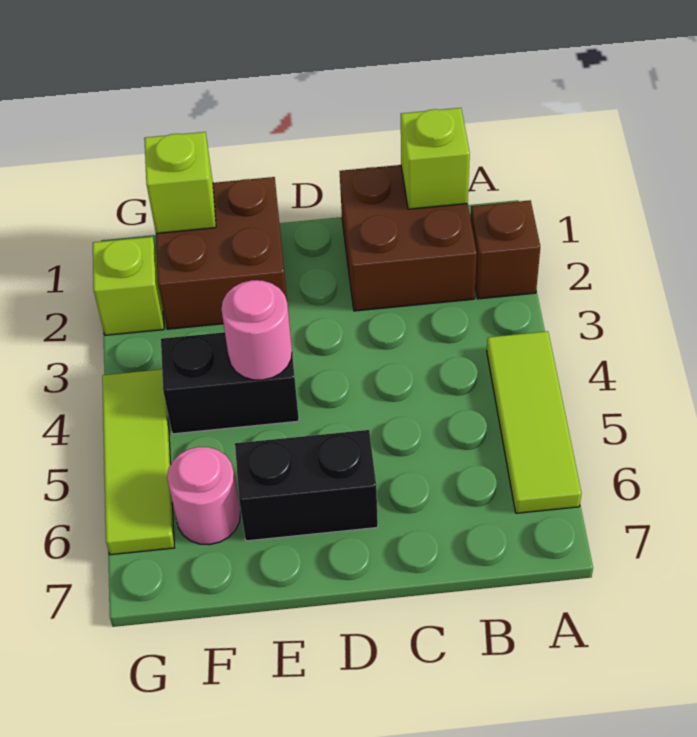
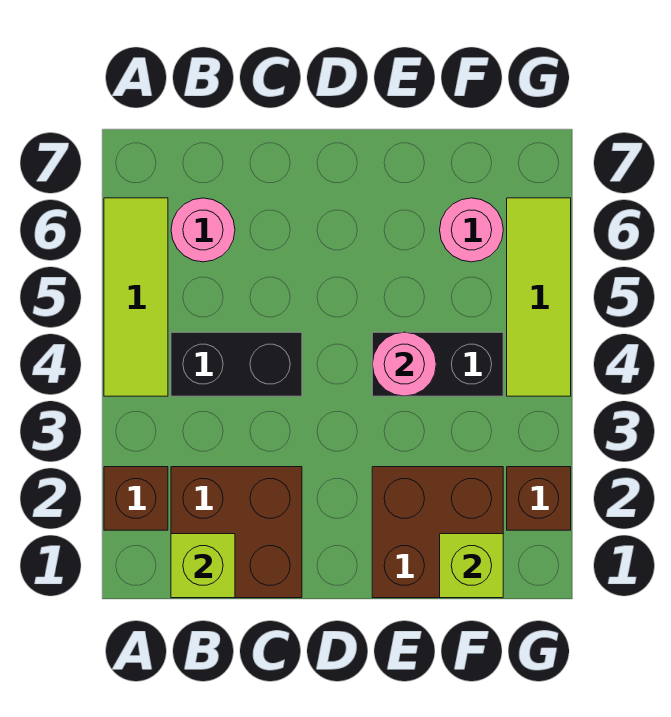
none -> pink 1x1 round brick [171,198,235,262]
black 1x2 brick [235,430,378,541] -> black 1x2 brick moved to [171,332,302,396]
lime 1x1 brick [93,237,164,335] -> brown 1x1 brick [507,467,571,530]

